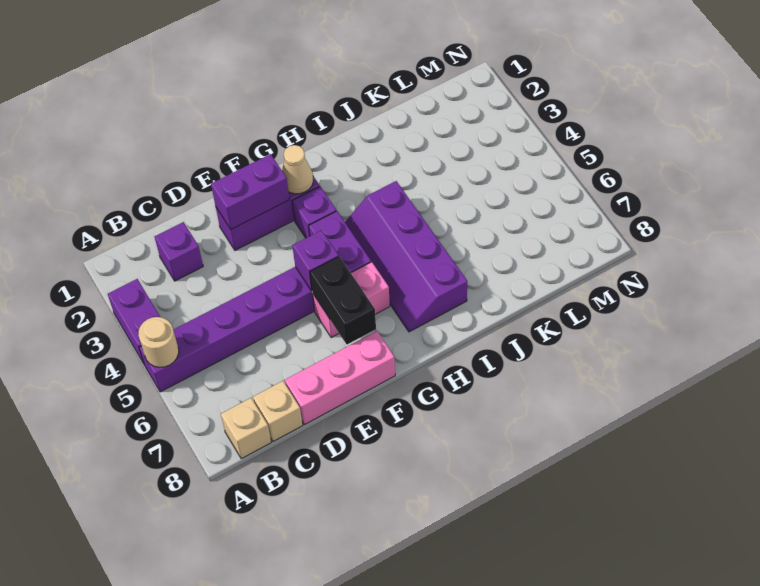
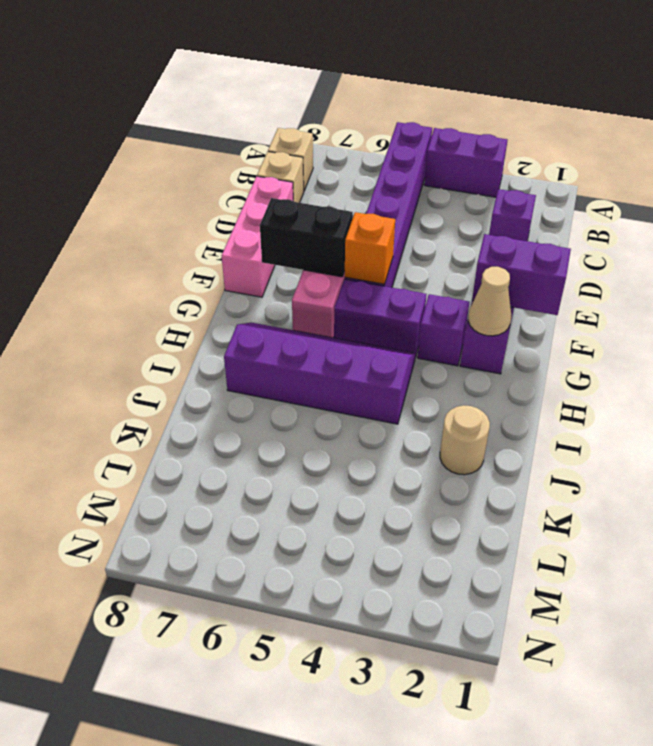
tan 1x1 round brick [138,317,179,367] -> tan 1x1 round brick moved to [440,405,490,475]
purple 1x2 brick [211,154,290,229] -> purple 1x2 brick turned to [472,234,571,315]
purple 1x1 brick [292,230,339,291] -> orange 1x1 brick [344,212,395,284]

